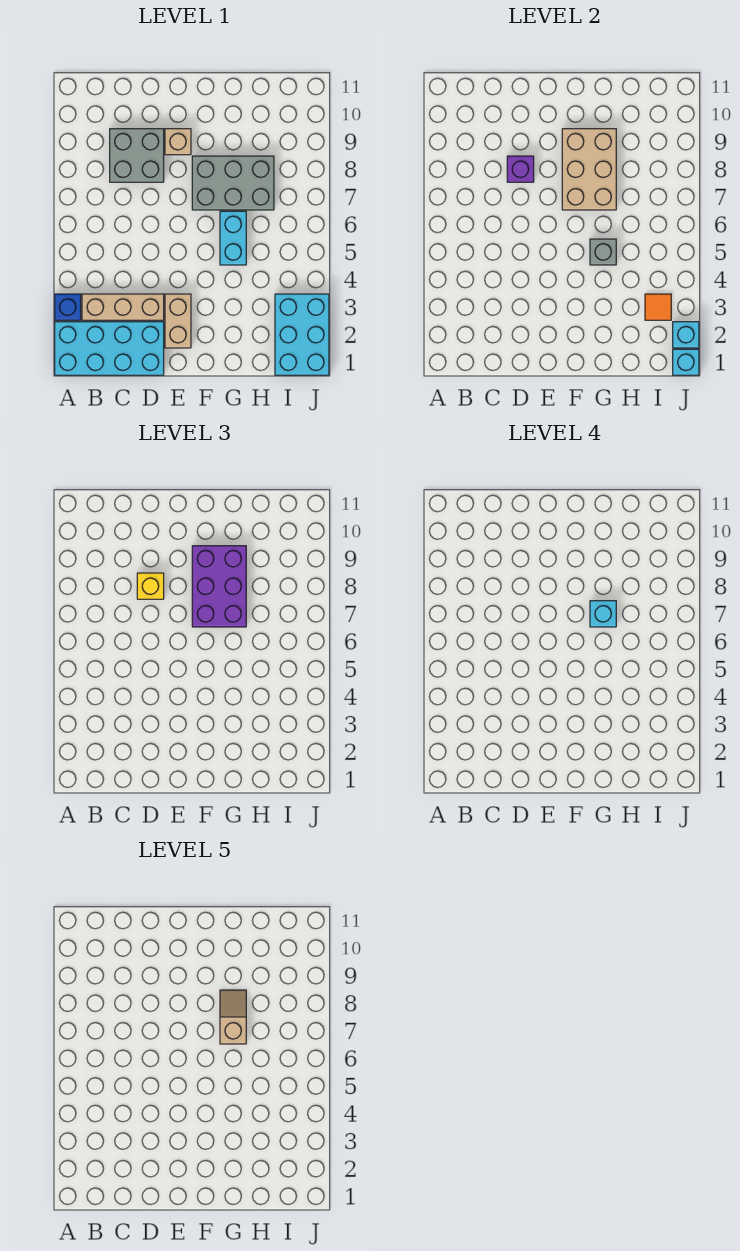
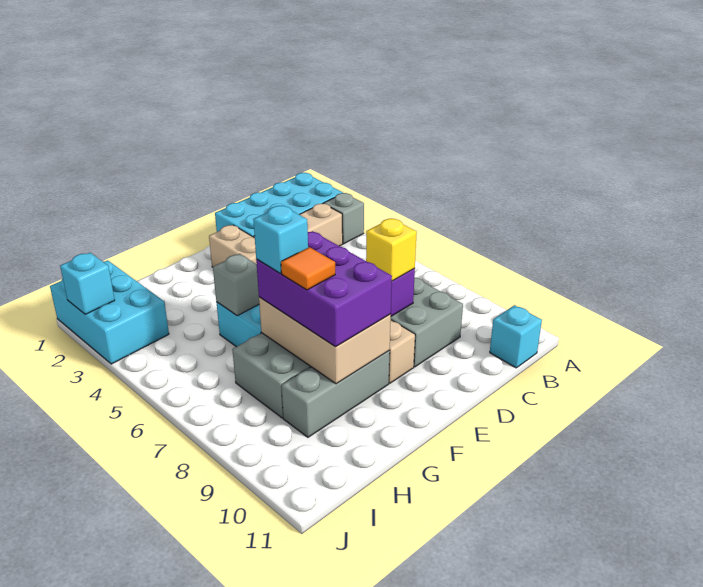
blue 1x1 brick [55,294,81,320] -> grey 1x1 brick [324,193,364,244]
none -> grey 1x3 brick [282,351,390,437]
tan 1x2 slope [220,990,246,1044] -> none
orange 1x1 tile [645,294,671,320] -> orange 1x1 tile moved to [281,247,335,290]
cyan 1x1 brick [673,349,699,375] -> cyan 1x1 brick moved to [490,305,542,368]

